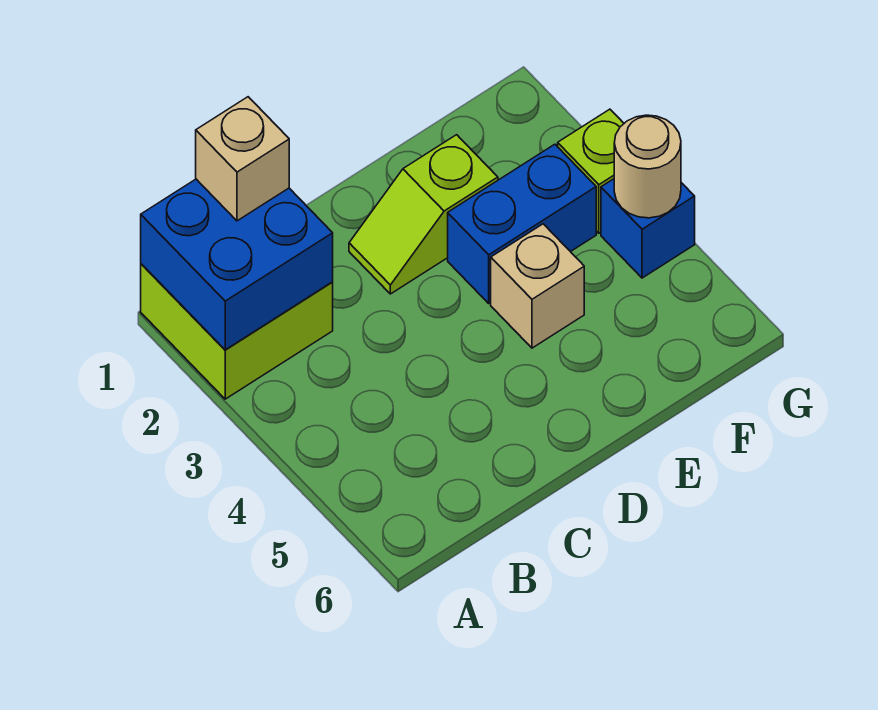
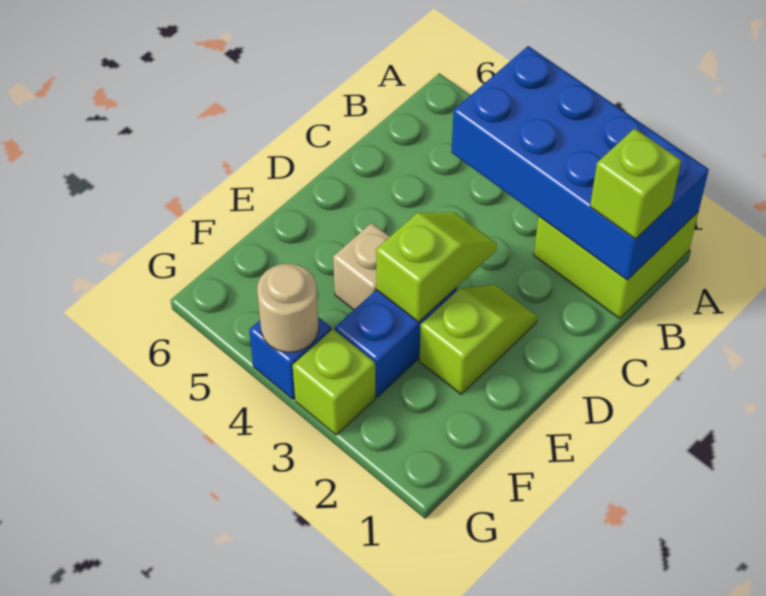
blue 2x2 brick [141,179,333,350] -> blue 2x4 brick [451,46,709,280]
tan 1x1 brick [196,97,289,221] -> lime 1x1 brick [590,128,681,239]
none -> lime 1x2 slope [376,212,497,322]

